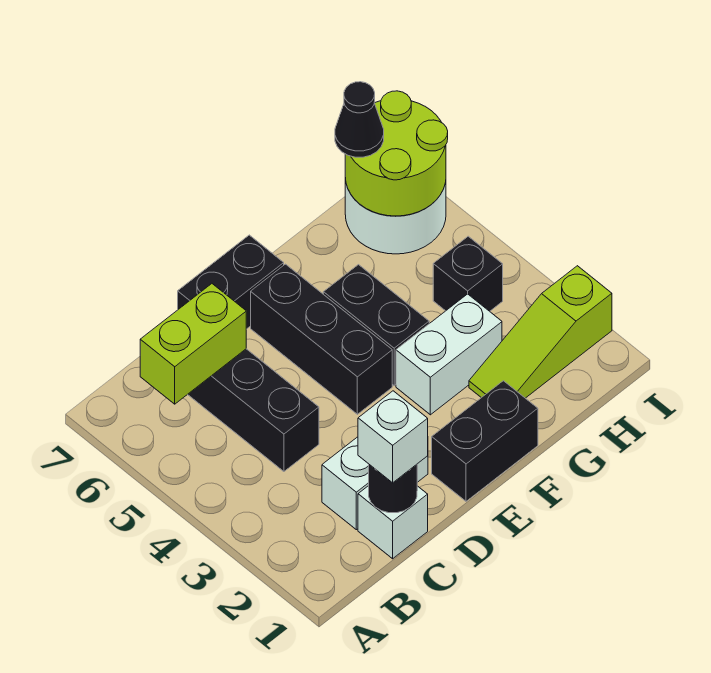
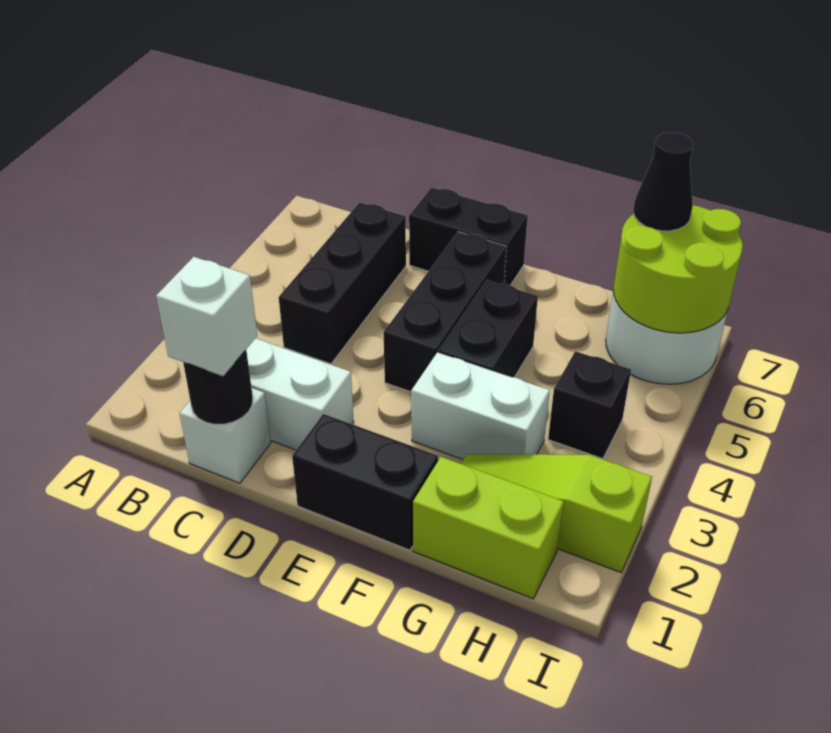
lime 1x2 brick [140,284,246,404] -> lime 1x2 brick moved to [413,457,564,599]

